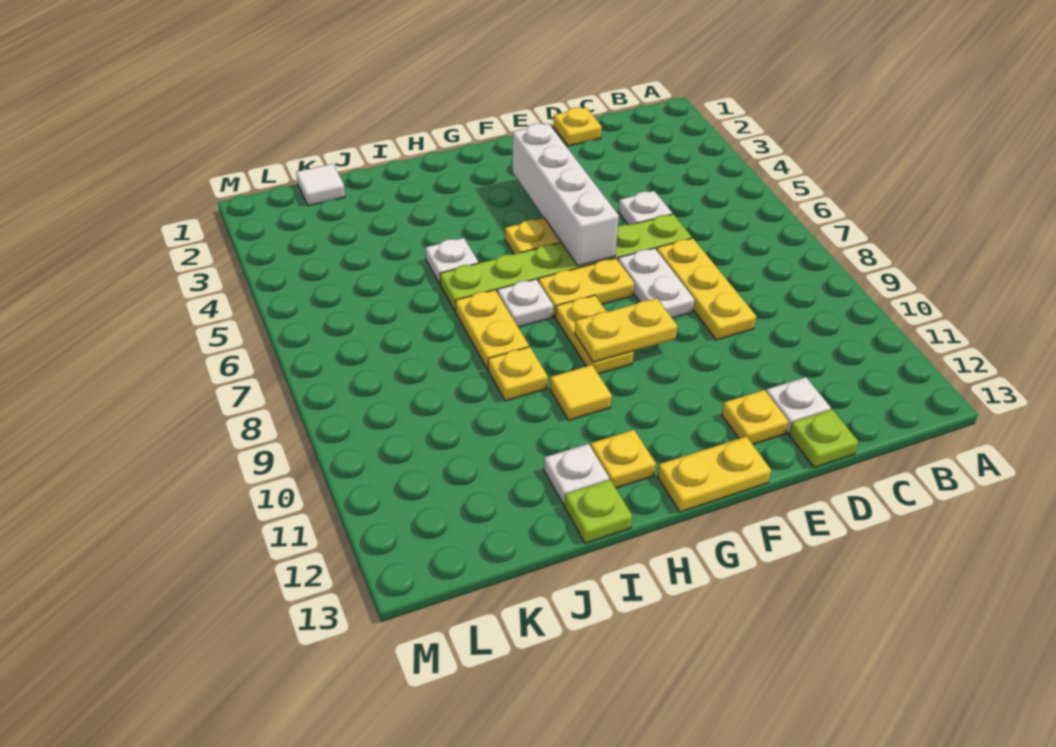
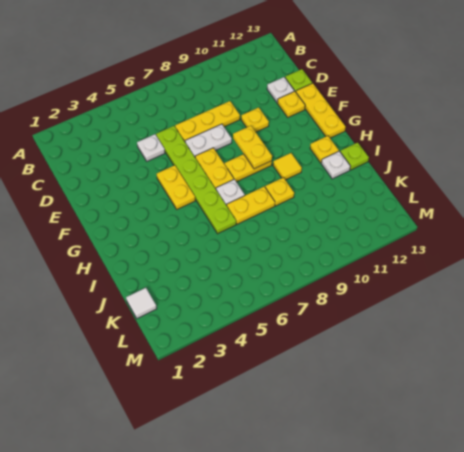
yellow 1x1 plate [553,107,602,146] -> yellow 1x1 plate moved to [241,108,269,132]
white 1x4 brick [513,123,619,266] -> none
yellow 1x2 plate [658,437,771,512] -> yellow 1x3 plate [295,83,345,138]
white 1x1 plate [426,238,478,285] -> none

